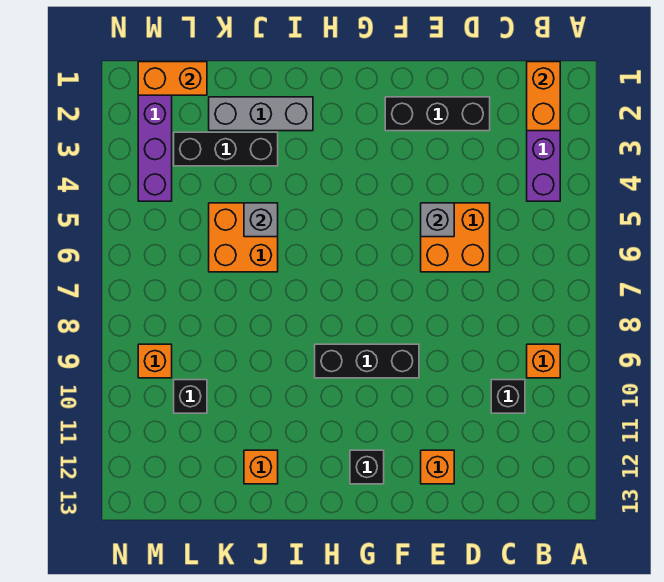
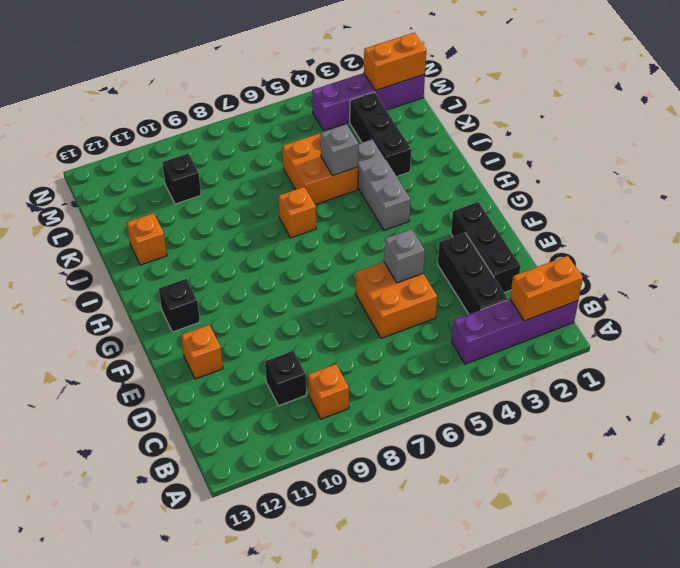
black 1x3 brick [315,344,419,378] -> black 1x3 brick moved to [438,233,508,314]
grey 1x3 brick [209,97,313,131] -> grey 1x3 brick moved to [358,139,411,230]
orange 1x2 brick [138,62,207,95] -> orange 1x2 brick turned to [364,33,426,90]
orange 1x1 brick [138,344,172,378] -> orange 1x1 brick moved to [278,187,316,238]

